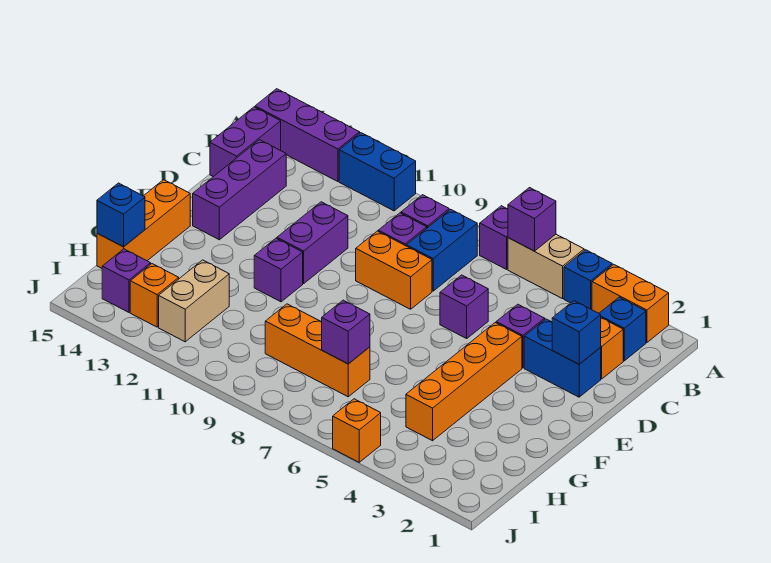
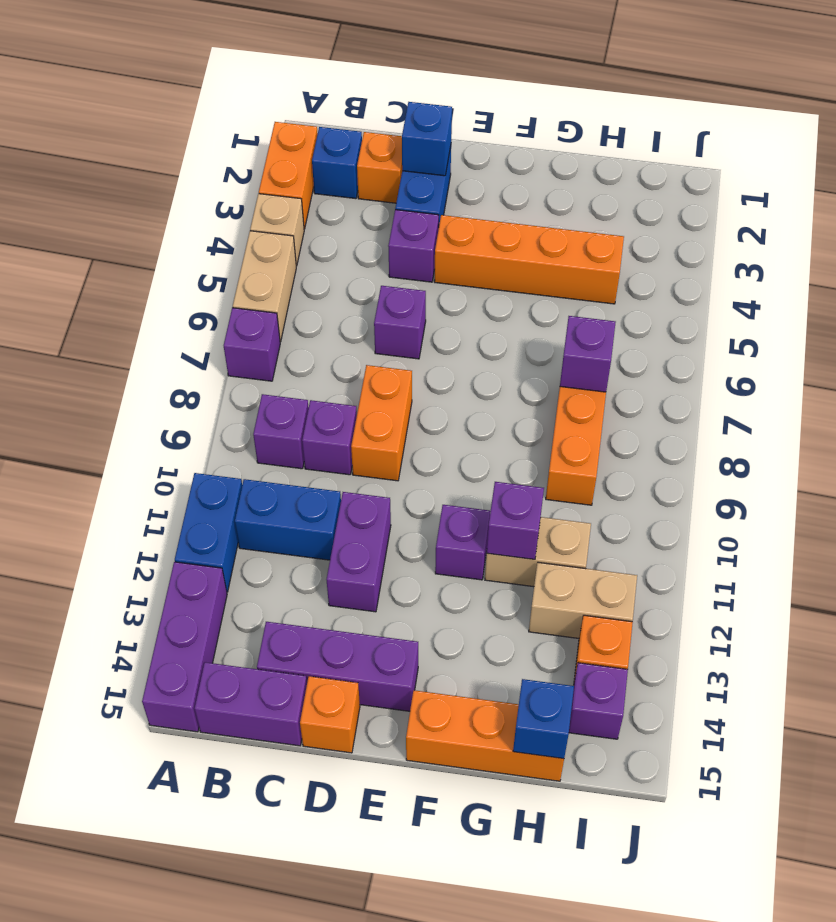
blue 1x1 brick [564,250,612,310] -> tan 1x1 brick [250,194,304,266]
purple 1x1 brick [508,188,556,251] -> purple 1x1 brick moved to [487,482,544,559]
blue 1x2 brick [406,209,477,291] -> blue 1x2 brick moved to [235,479,341,560]
purple 1x2 brick [277,202,348,284] -> purple 1x2 brick turned to [326,492,391,612]
none -> tan 1x2 brick [485,517,591,587]
orange 1x1 brick [333,399,381,462] -> orange 1x1 brick moved to [300,676,360,753]

